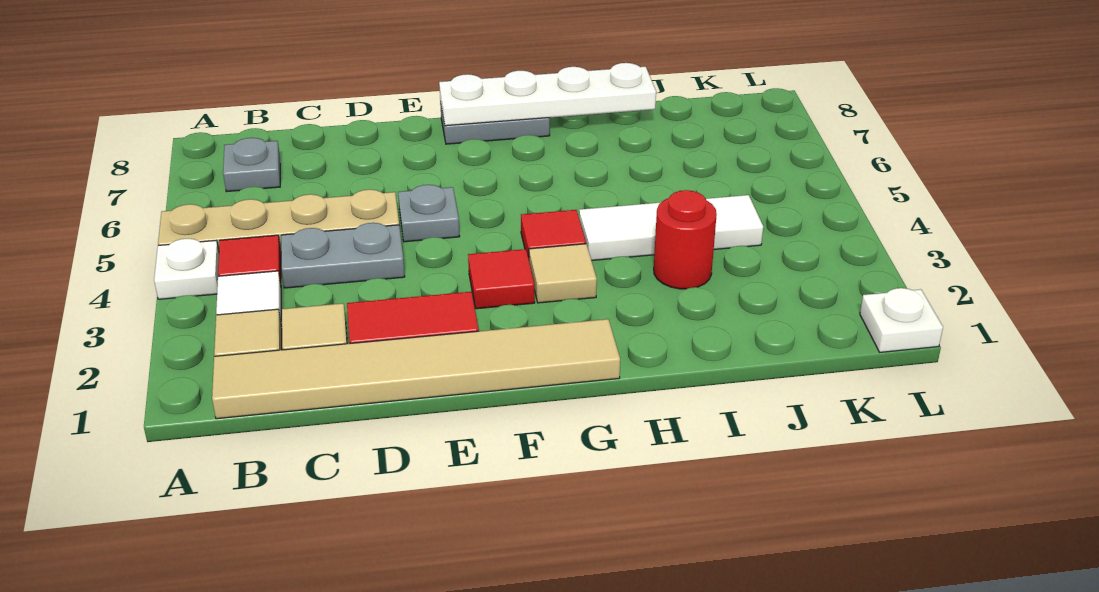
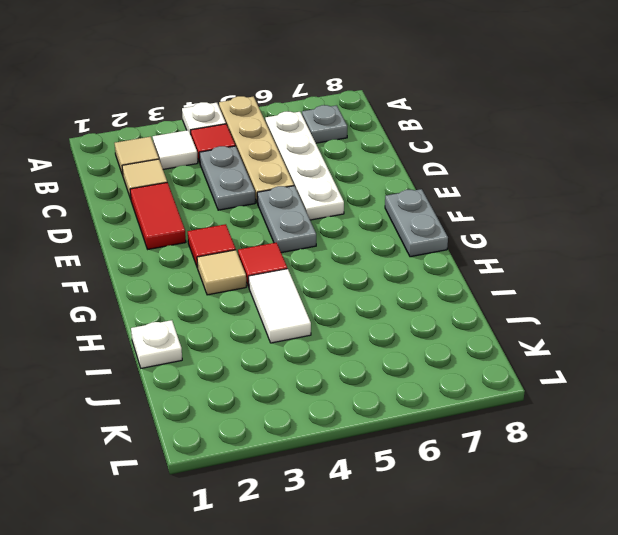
tan 1x6 tile [212,319,620,419] -> none
grey 1x1 plate [398,185,460,242] -> grey 1x2 plate [257,186,316,253]
white 1x4 plate [439,63,656,126] -> white 1x4 plate moved to [265,112,344,220]
white 1x3 tile [579,195,763,261] -> white 1x2 tile [249,269,311,343]
red 1x1 round brick [654,190,717,289] -> none
white 1x1 plate [860,288,943,352] -> white 1x1 plate moved to [131,320,182,368]

